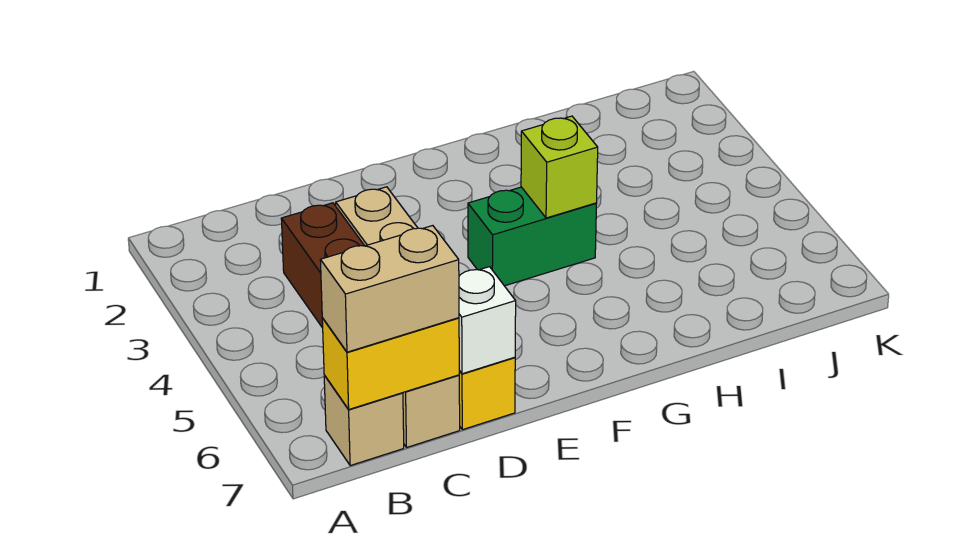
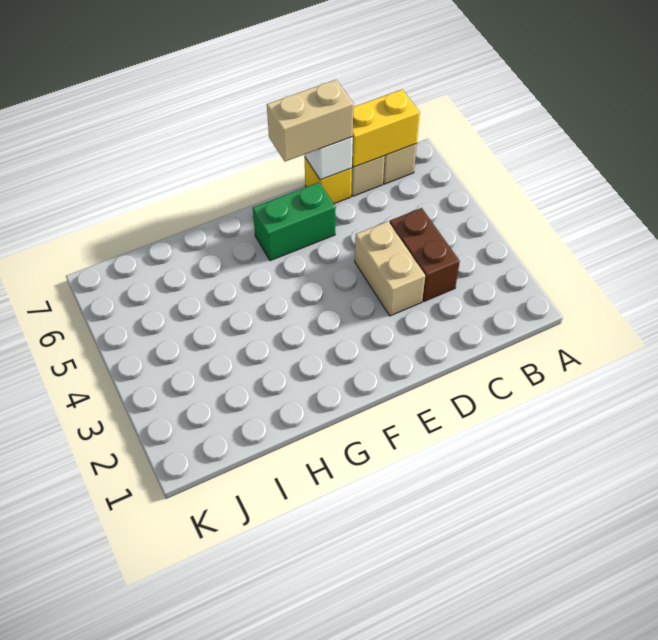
tan 1x2 brick [320,226,459,352] -> tan 1x2 brick moved to [267,80,354,162]
green 1x2 brick [468,187,597,286] -> green 1x2 brick moved to [253,182,335,261]
lime 1x1 brick [521,116,598,218] -> none

